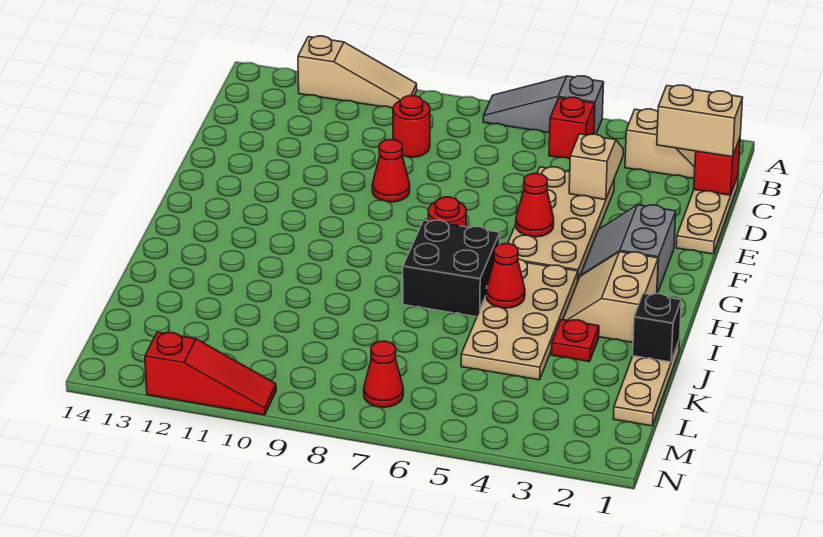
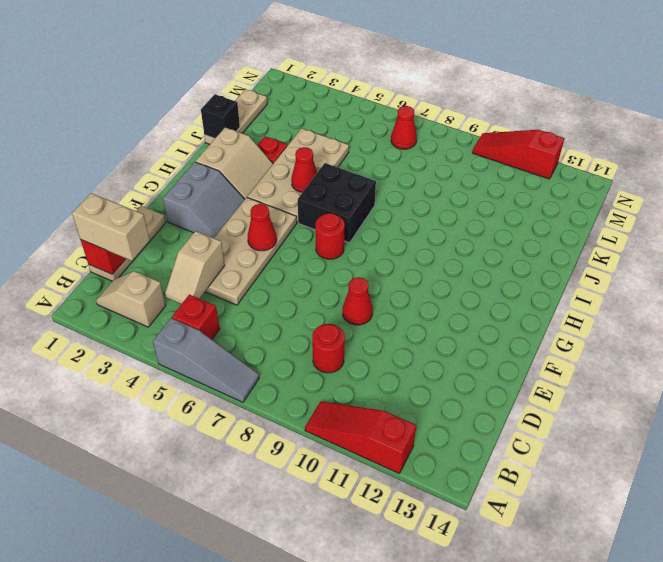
tan 1x3 slope [298,36,417,108] -> red 1x3 slope [305,401,416,473]

